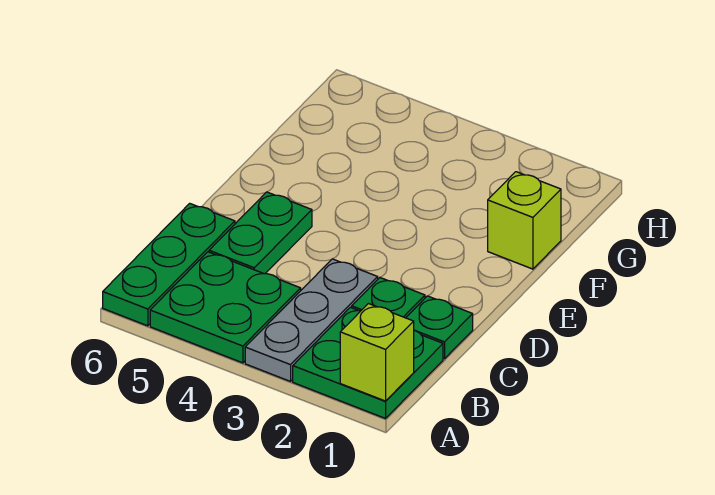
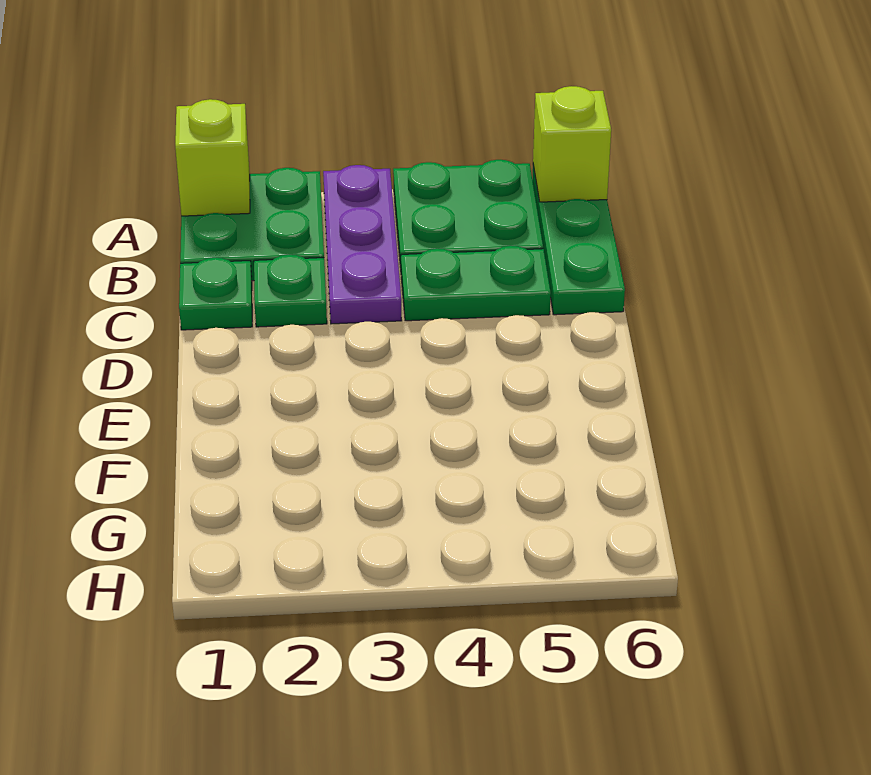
grey 1x3 plate [245,259,378,381] -> purple 1x3 plate [323,165,402,324]
green 1x2 plate [209,192,312,274] -> green 1x2 plate turned to [401,246,551,321]
lime 1x1 brick [488,172,561,269] -> lime 1x1 brick moved to [533,86,611,202]

